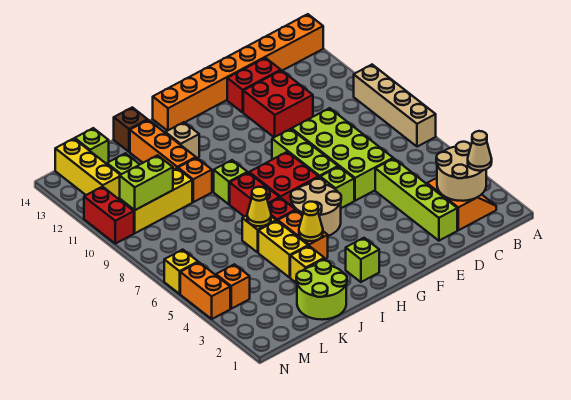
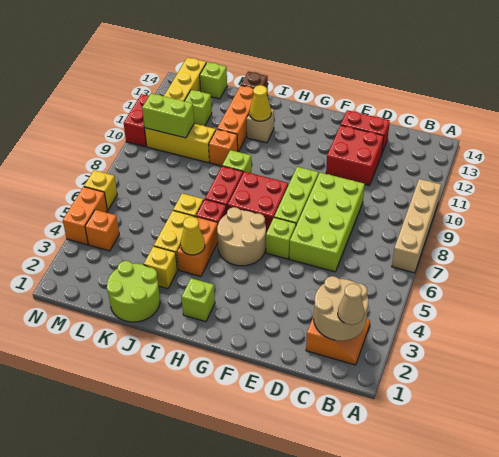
orange 1x8 brick [153,14,323,131] -> none
lime 1x4 brick [375,158,457,241] -> none
yellow 1x1 cone [247,187,271,226] -> yellow 1x1 cone moved to [250,85,271,121]

